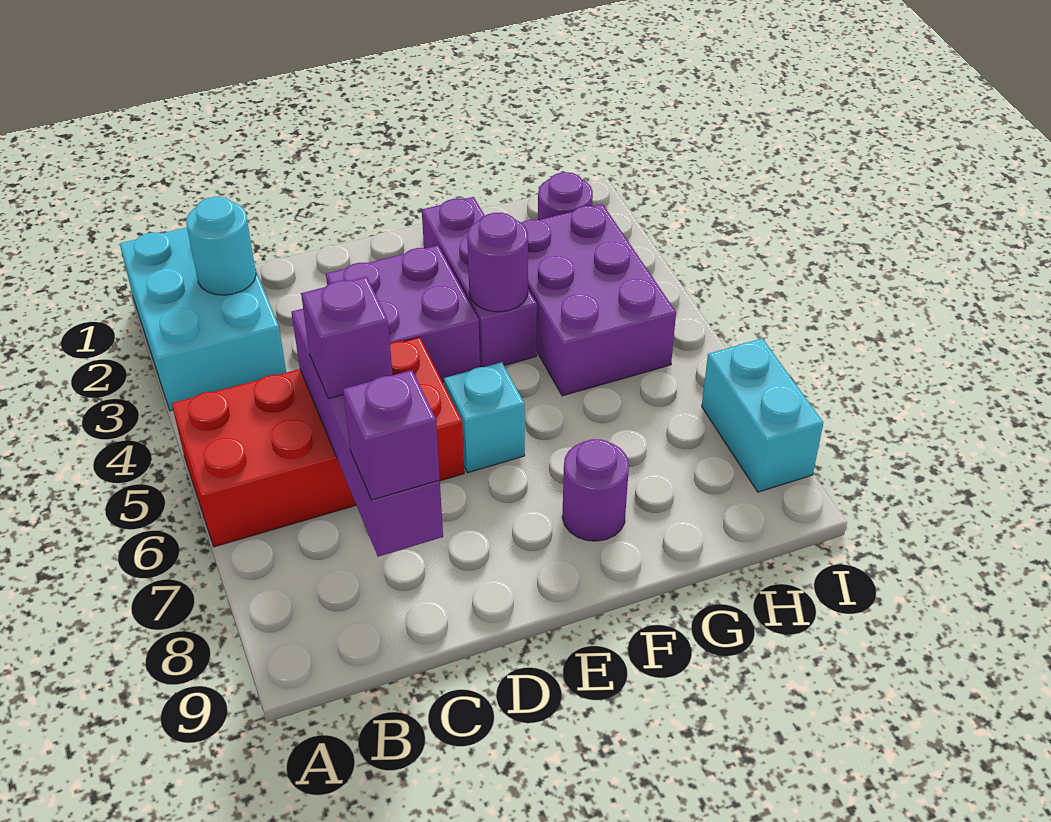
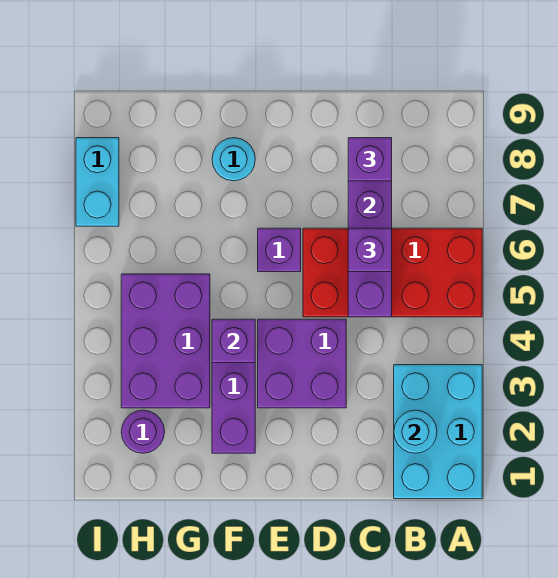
cyan 1x1 brick [444,362,525,473] -> purple 1x1 brick [258,228,301,272]
purple 1x1 round brick [467,213,528,312] -> purple 1x1 brick [212,319,255,363]
purple 1x1 round brick [562,439,629,541] -> cyan 1x1 round brick [212,138,255,181]

